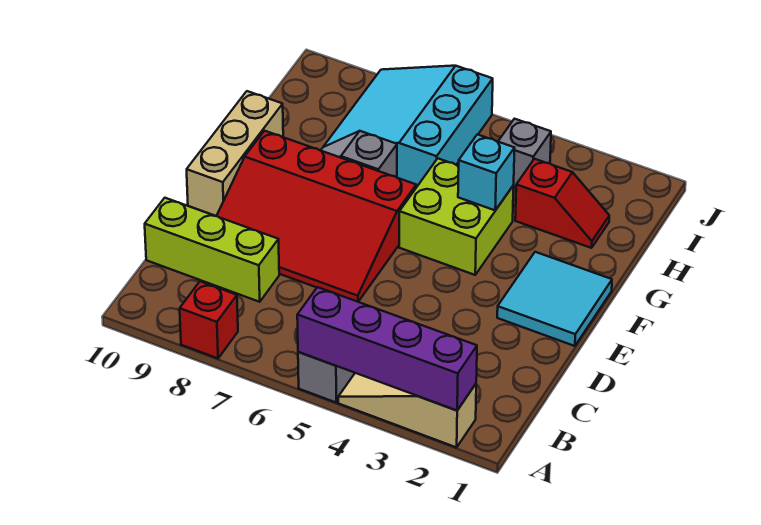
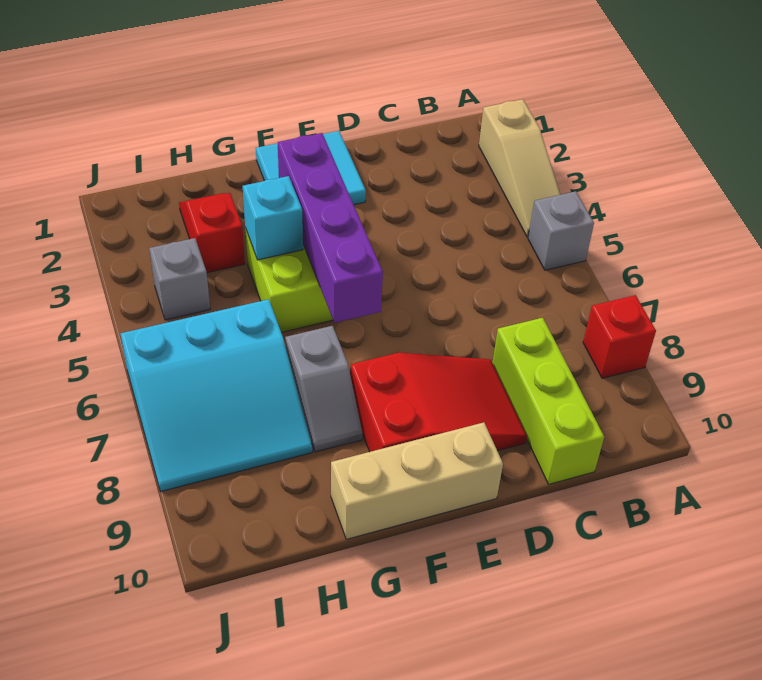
purple 1x4 brick [297,287,477,410] -> purple 1x4 brick moved to [278,133,383,323]
red 3x4 slope [217,131,416,302] -> red 2x3 slope [350,353,527,452]

